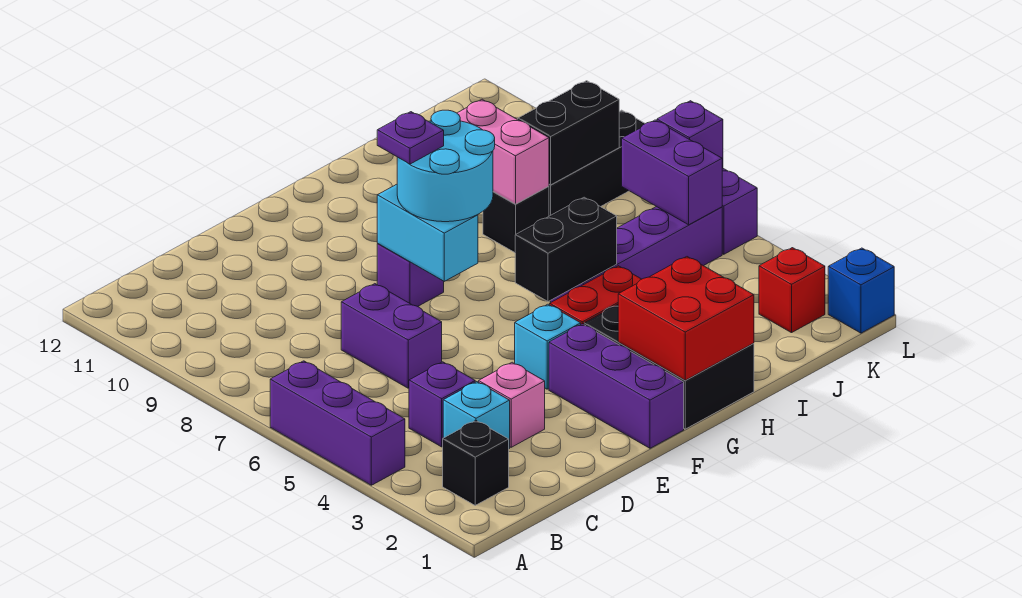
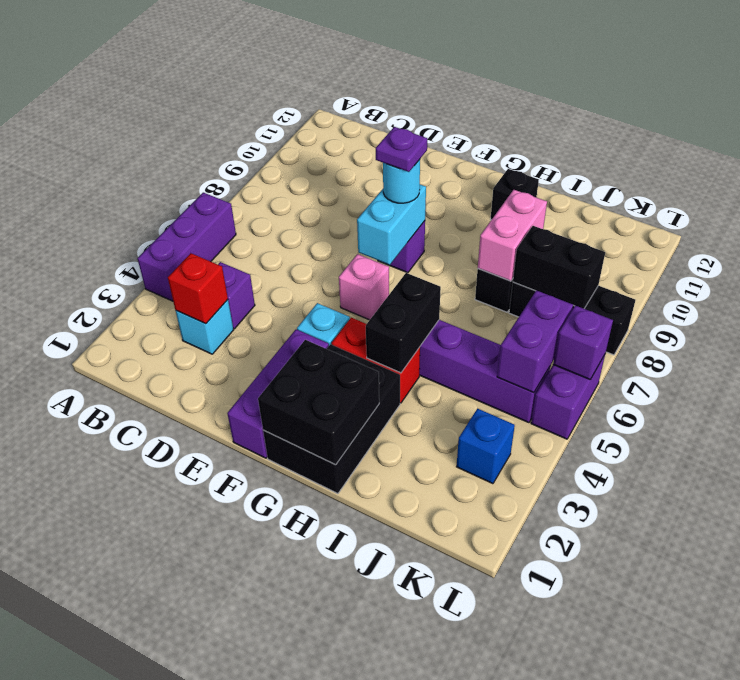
black 1x1 brick [443,421,509,505] -> black 1x1 brick moved to [491,169,539,220]
pink 1x1 brick [479,362,545,447] -> pink 1x1 brick moved to [339,254,389,320]
purple 1x2 brick [341,284,442,388] -> none
cyan 2x2 round brick [397,110,495,222] -> cyan 1x1 round brick [383,160,420,203]
red 2x2 brick [618,257,754,380] -> black 2x2 brick [258,340,379,465]
black 1x2 brick [515,197,617,302] -> black 1x2 brick turned to [366,273,441,373]
red 1x1 brick [759,248,825,333] -> red 1x1 brick moved to [168,253,228,324]
blue 1x1 brick [828,248,894,333] -> blue 1x1 brick moved to [457,408,515,484]

